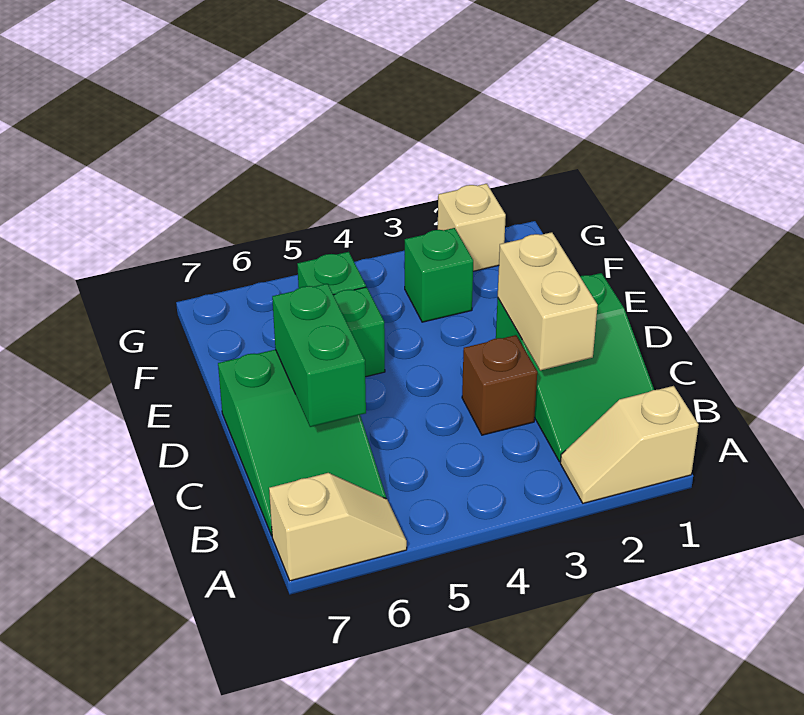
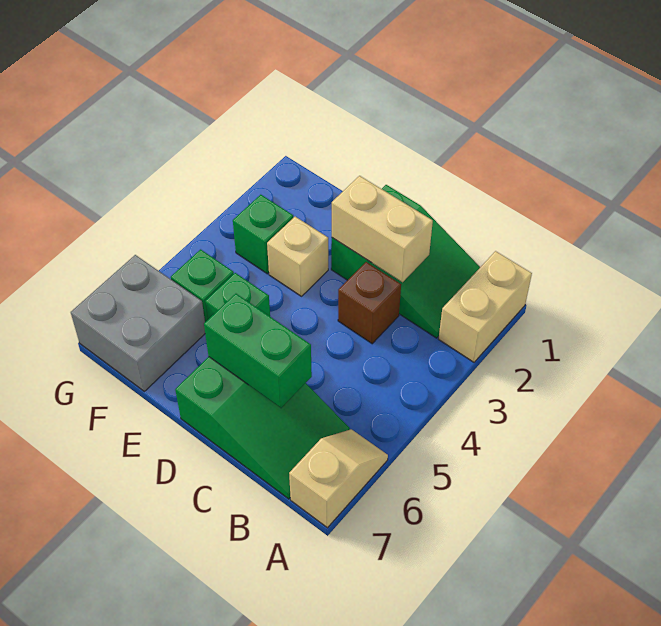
tan 1x2 slope [560,386,699,503] -> tan 1x2 brick [439,251,532,362]
none -> grey 2x2 brick [71,255,205,391]
tan 1x1 brick [438,184,506,271] -> tan 1x1 brick moved to [267,217,328,296]

